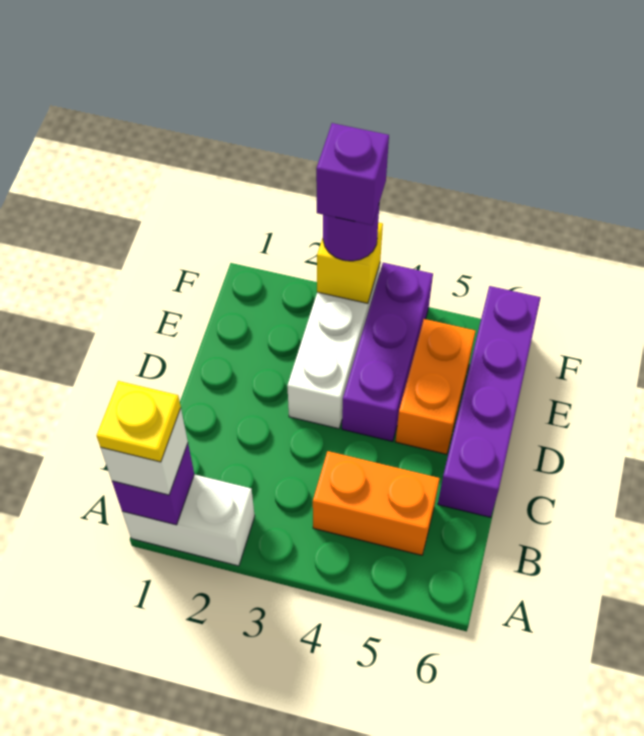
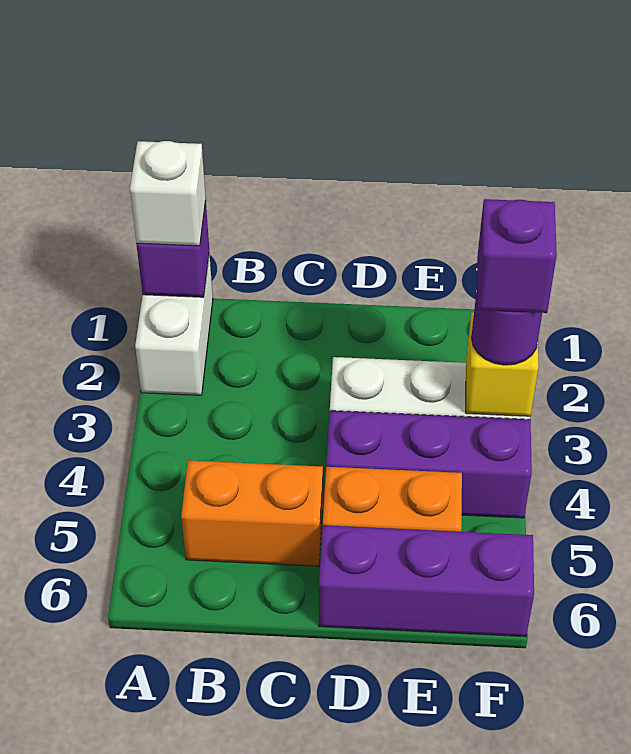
yellow 1x1 plate [96,381,181,462] -> none
orange 1x2 brick [313,451,440,555] -> orange 1x2 brick turned to [181,460,323,566]
purple 1x4 brick [438,286,541,517] -> purple 1x3 brick [319,525,534,637]

